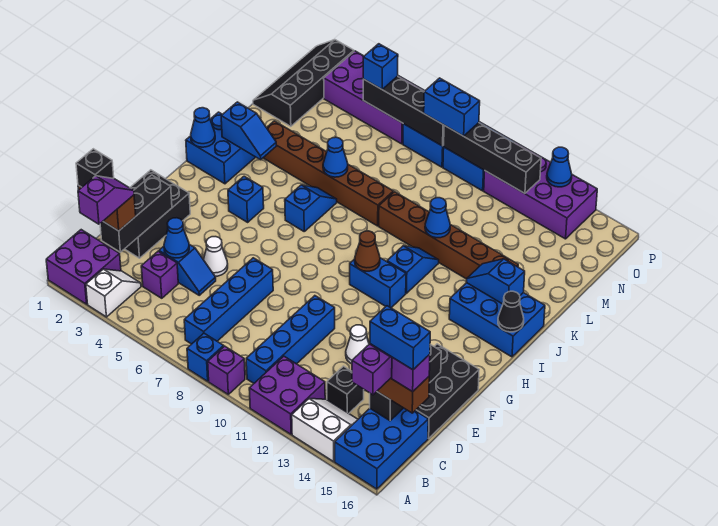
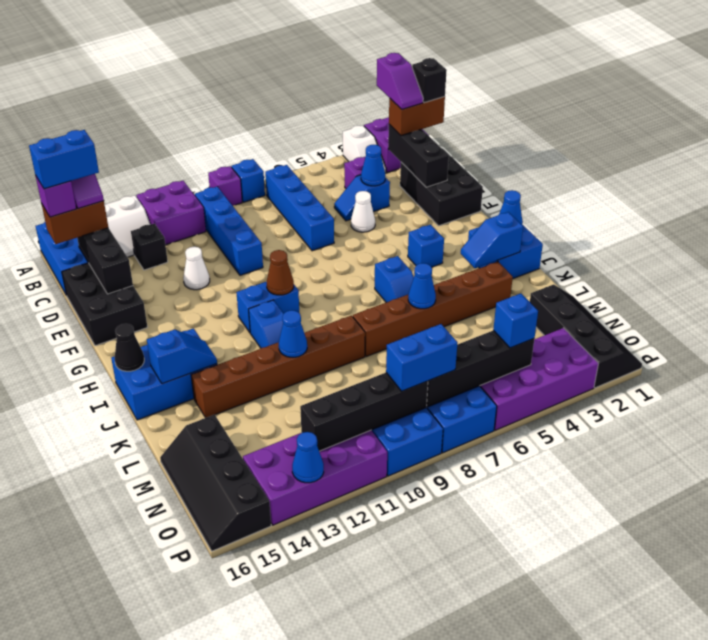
none -> black 2x4 slope [160,415,271,551]

